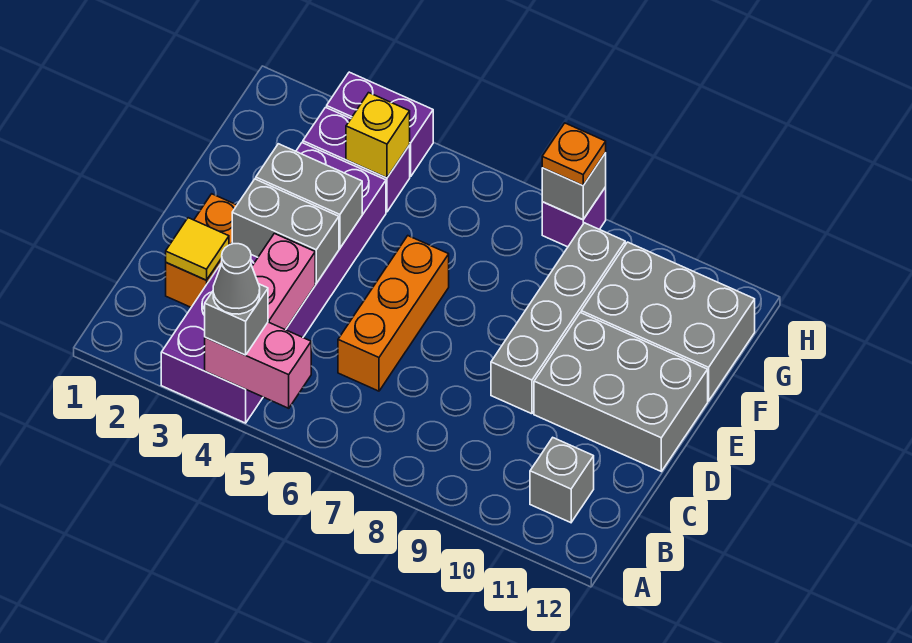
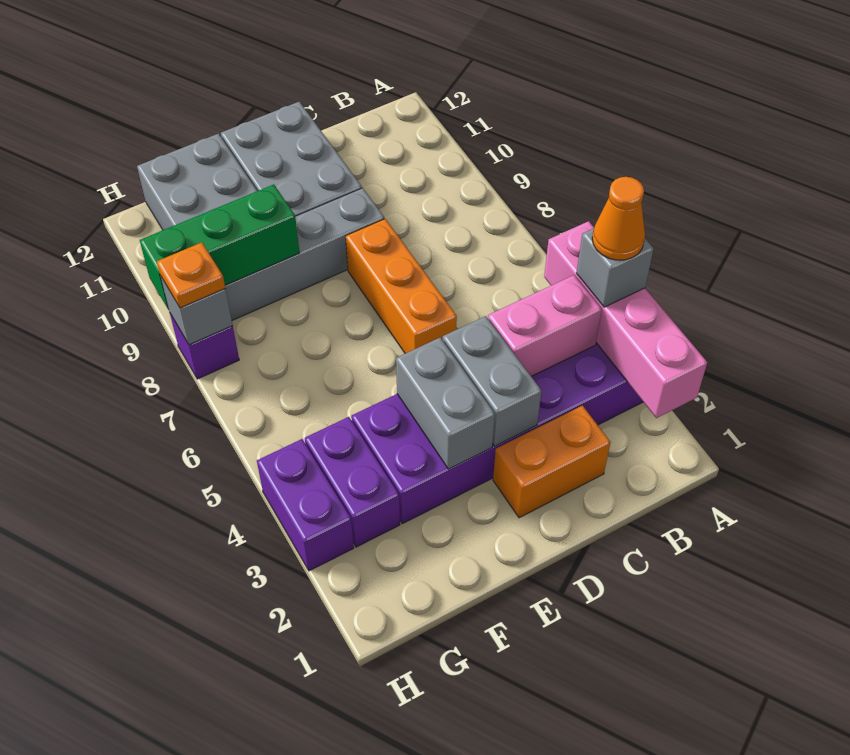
pink 1x2 brick [205,322,311,408] -> pink 1x4 brick [544,221,707,418]
grey 1x1 cone [213,244,260,314] -> orange 1x1 cone [592,177,645,260]
grey 1x1 brick [530,438,594,523] -> none
yellow 1x1 tile [166,218,229,280] -> none
orange 1x3 brick [338,236,449,391] -> orange 1x3 brick turned to [346,219,457,353]
none -> green 1x3 brick [140,185,300,309]
yellow 1x1 brick [346,93,410,178] -> none

